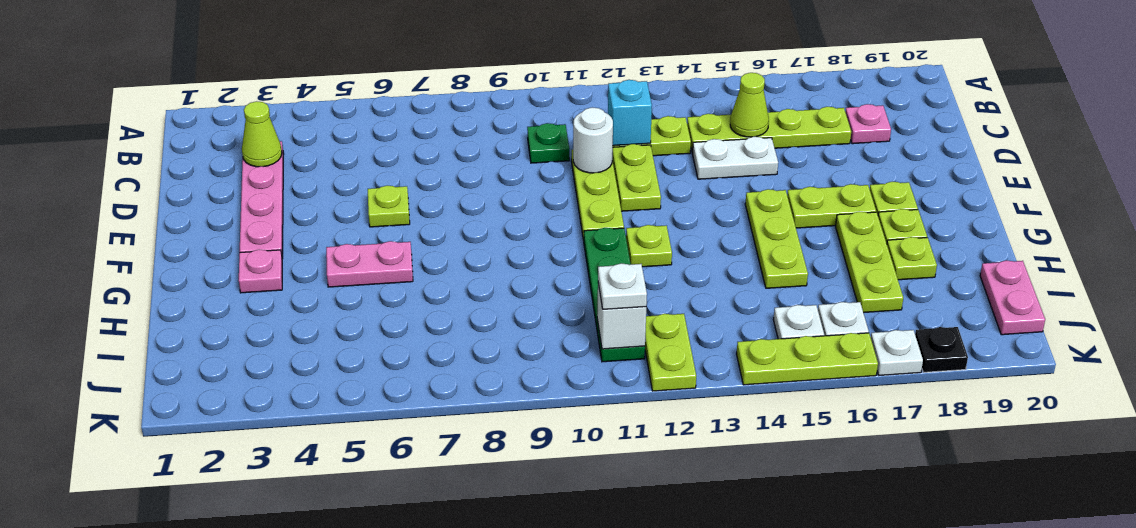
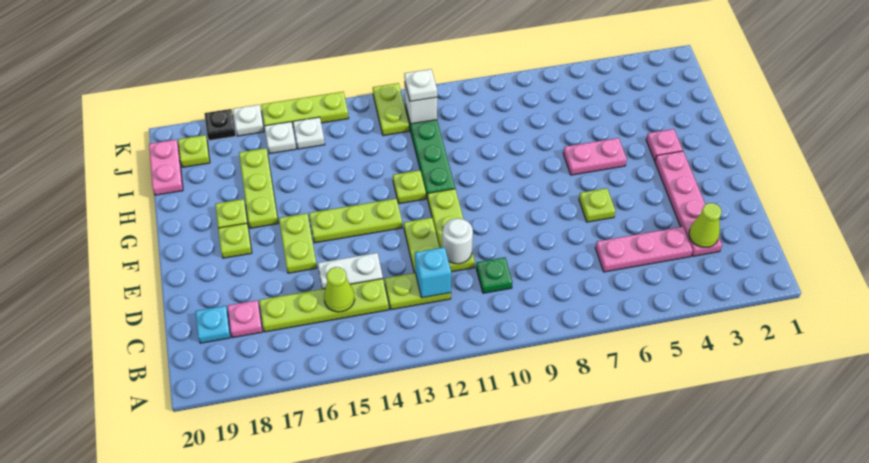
none -> pink 1x3 plate [595,227,693,272]
none -> cyan 1x1 plate [195,306,231,343]
lime 1x3 plate [745,189,808,288] -> lime 1x3 plate turned to [309,198,402,243]
lime 1x2 plate [787,184,876,228] -> lime 1x2 plate turned to [279,213,317,273]
lime 1x1 plate [887,237,937,280] -> lime 1x1 plate moved to [178,135,210,167]

